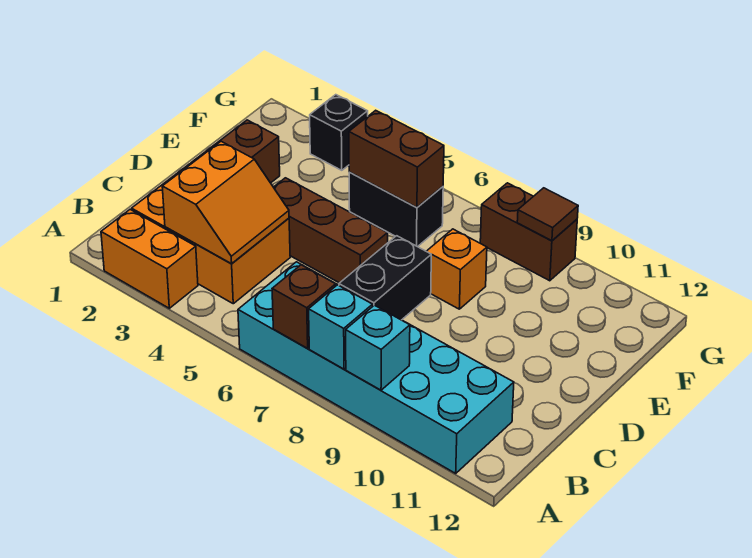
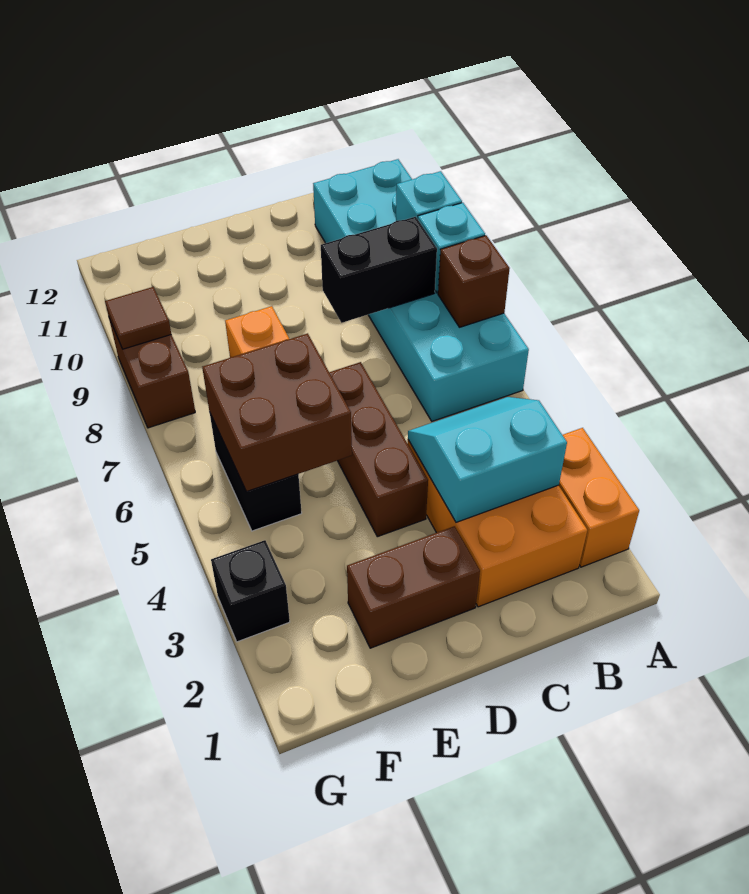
orange 2x2 slope [162,141,289,264] -> cyan 2x2 slope [408,397,567,522]
brown 1x2 brick [349,110,444,207] -> brown 2x2 brick [202,333,352,492]

